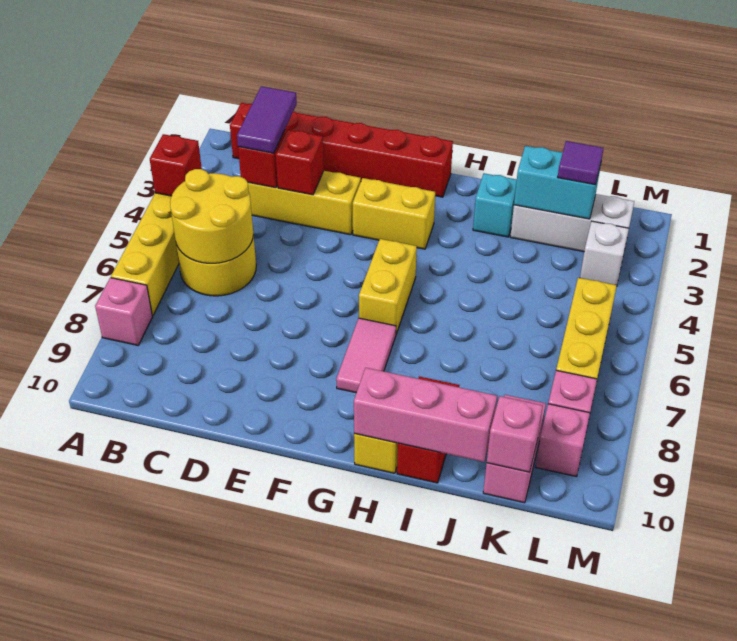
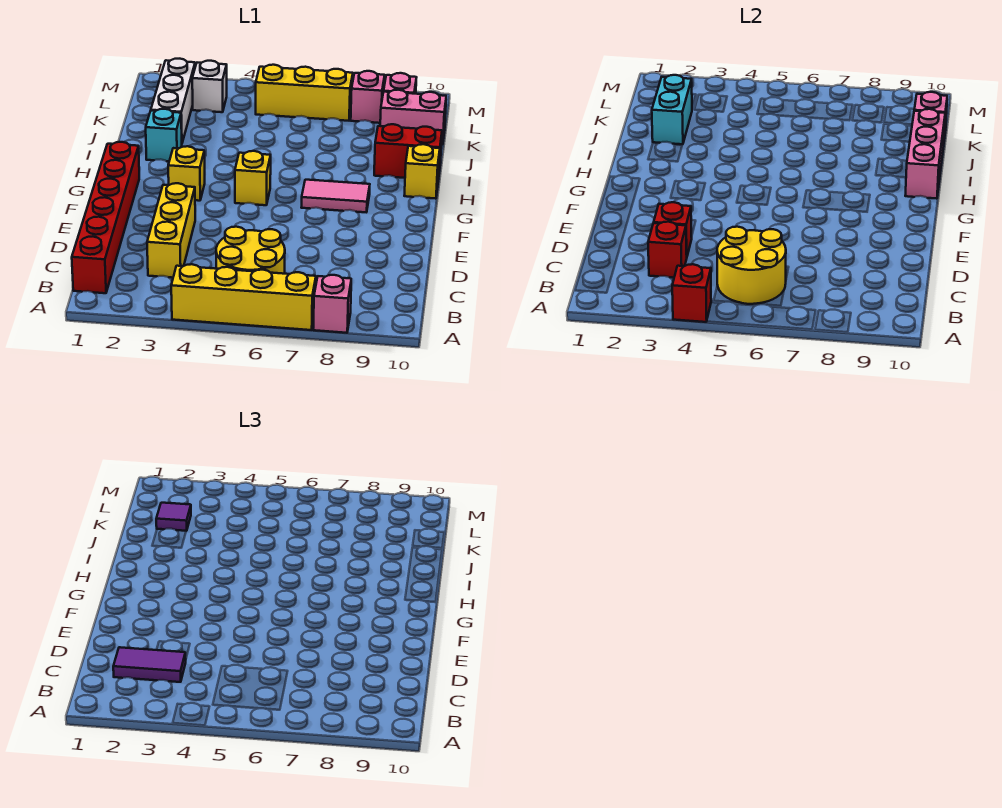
yellow 1x2 brick [353,178,435,249] -> yellow 1x1 brick [168,146,205,201]
yellow 1x2 brick [359,239,417,334] -> yellow 1x1 brick [235,151,271,205]

